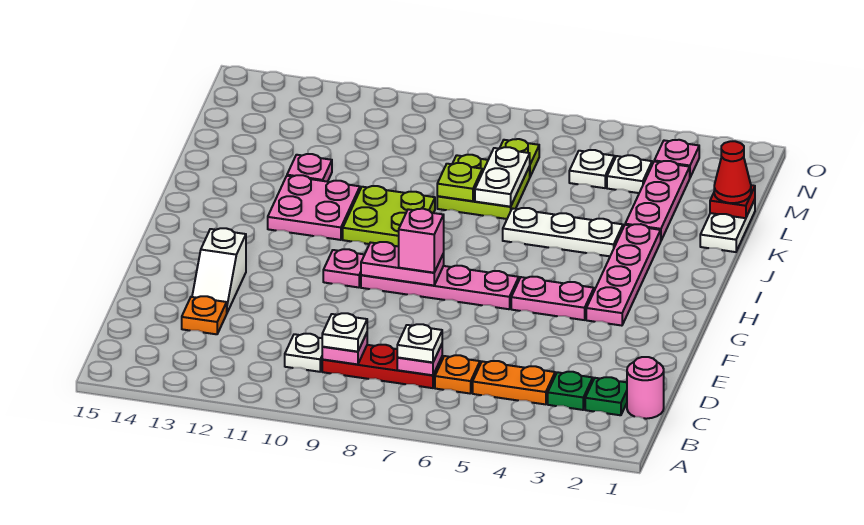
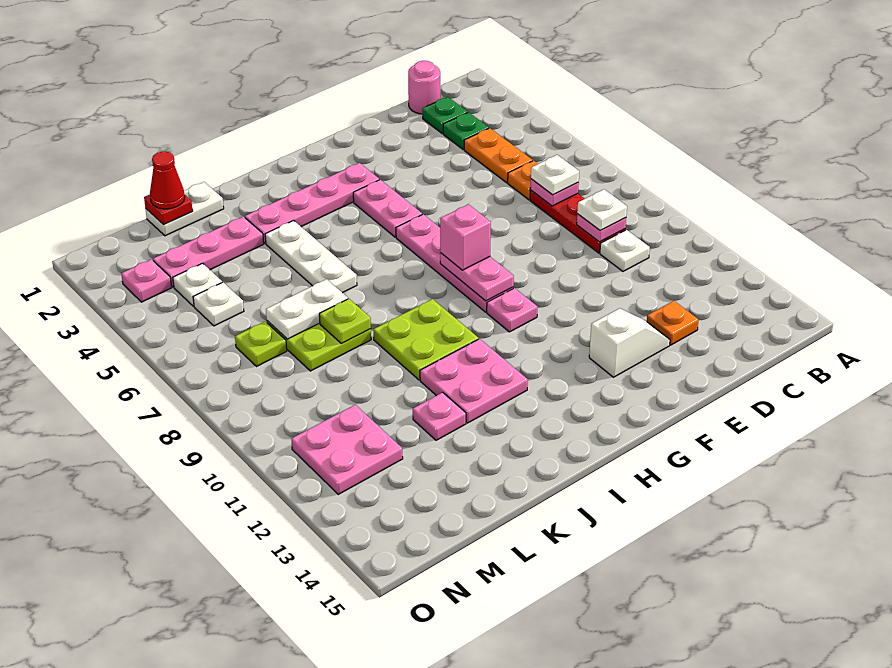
none -> pink 2x2 plate [291,405,403,494]

